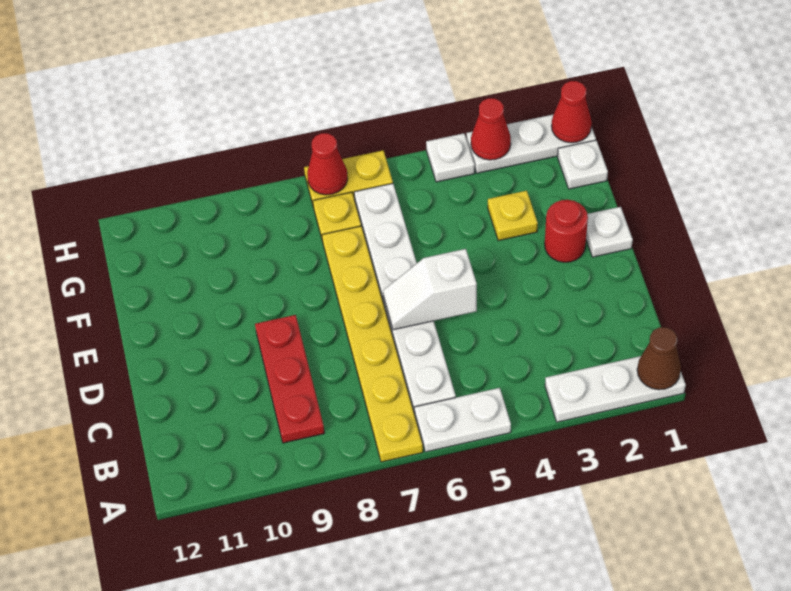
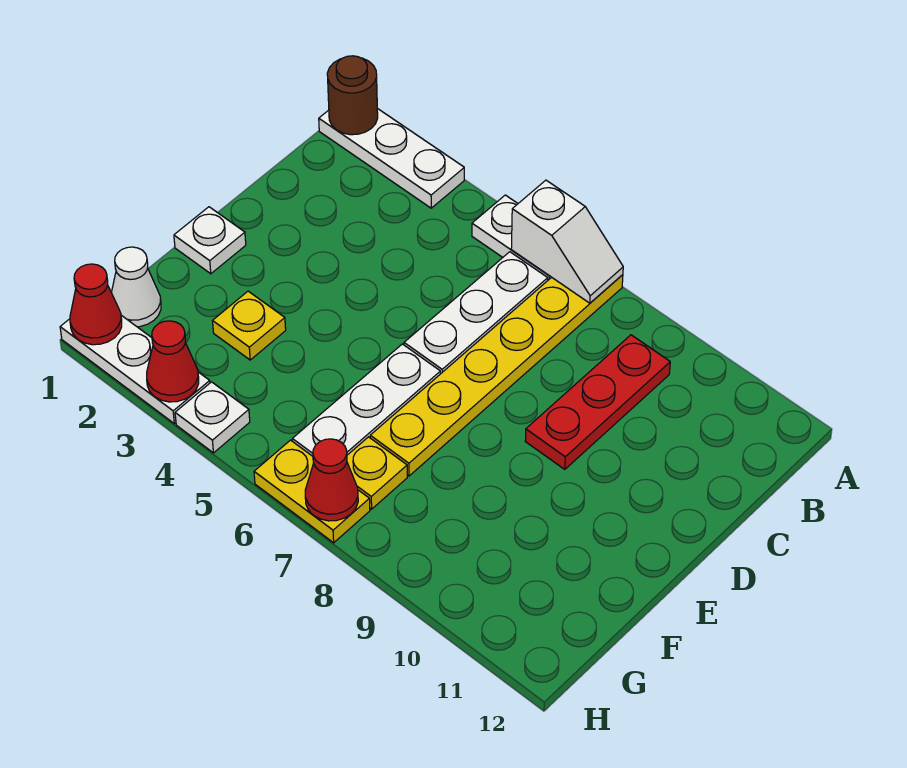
brown 1x1 cone [637,327,681,390] -> brown 1x1 round brick [327,56,378,135]
white 1x2 slope [383,249,477,330] -> white 1x2 slope moved to [511,180,623,303]
red 1x1 round brick [545,200,588,262] -> none
white 1x1 plate [558,140,608,189] -> white 1x1 cone [111,247,161,327]

